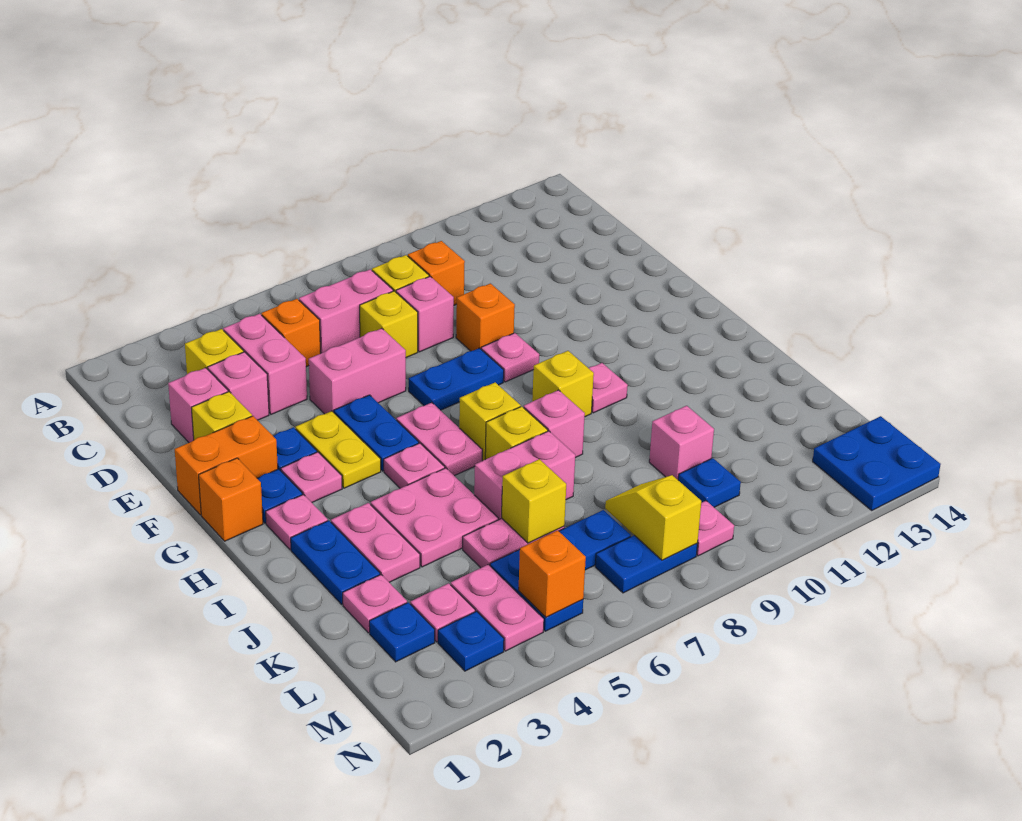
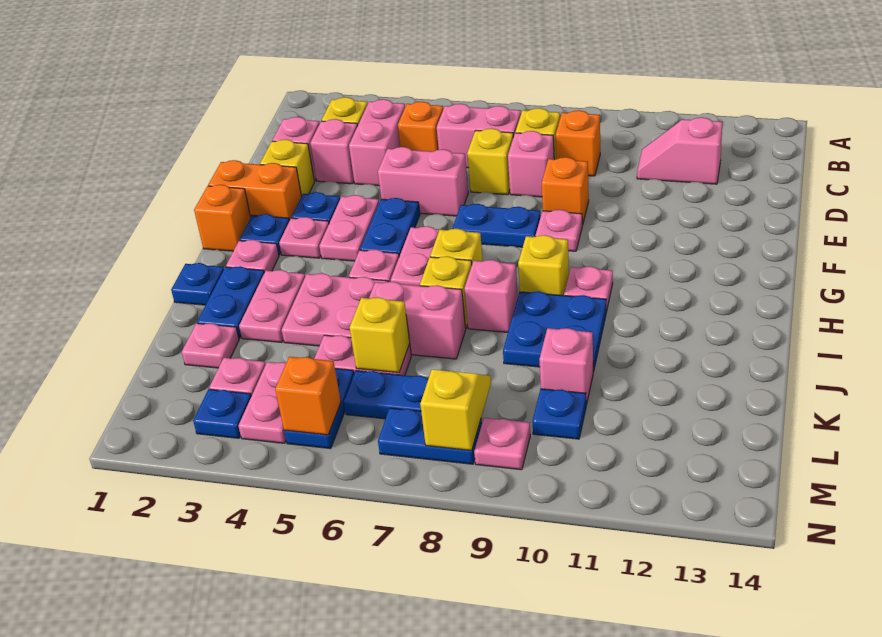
none -> pink 1x2 slope [637,117,722,184]
yellow 1x2 plate [296,411,381,488] -> pink 1x2 plate [319,195,379,261]
blue 1x1 plate [369,602,435,662] -> blue 1x1 plate moved to [171,263,224,305]
blue 2x2 plate [813,416,941,510] -> blue 2x2 plate moved to [503,291,607,372]

